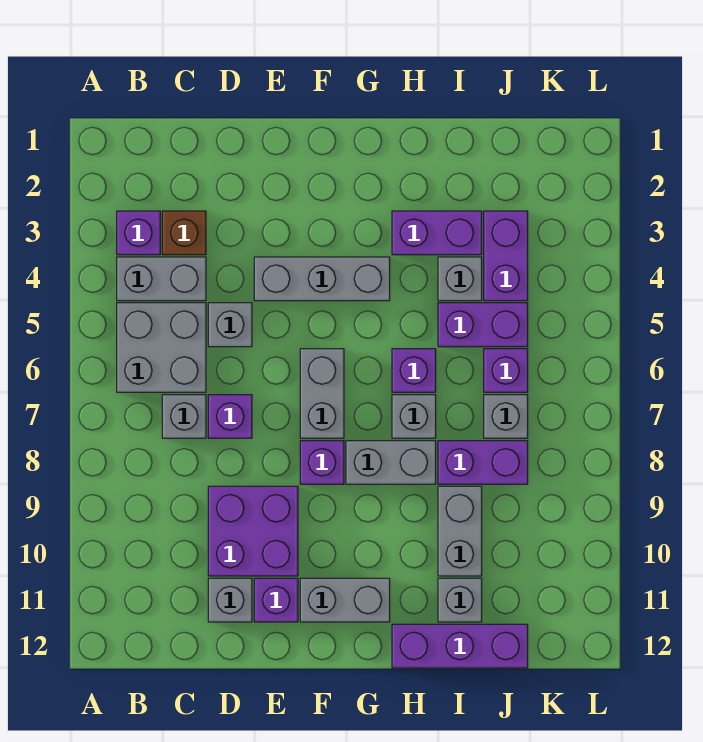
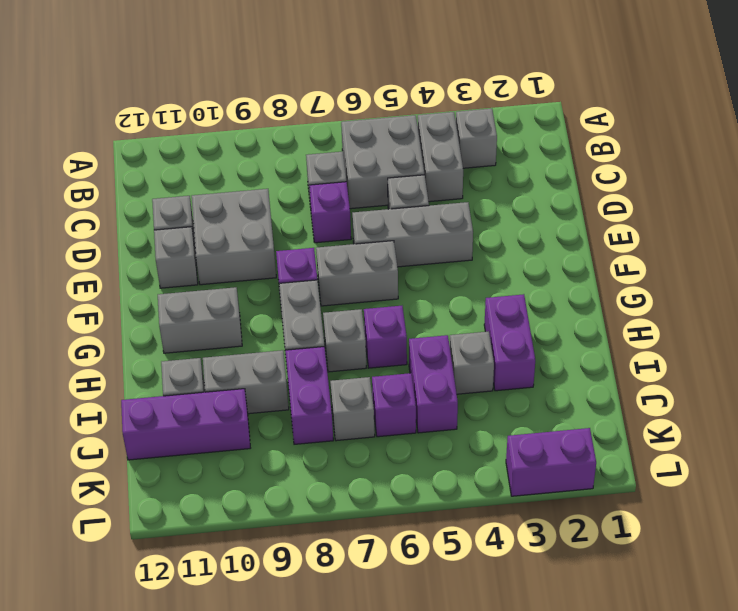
purple 1x1 brick [117,211,160,255] -> grey 1x1 brick [456,109,497,168]
brown 1x1 brick [162,211,206,255] -> none
purple 2x2 brick [208,486,298,576] -> grey 2x2 brick [192,189,276,285]
grey 1x3 brick [254,257,390,301] -> grey 1x3 brick turned to [352,202,473,267]
purple 1x1 brick [254,578,298,622] -> grey 1x1 brick [154,227,198,288]
grey 1x2 brick [300,578,390,622] -> grey 1x2 brick turned to [158,287,242,353]
purple 1x3 brick [392,624,528,668] -> purple 1x3 brick turned to [121,389,250,460]
purple 1x2 brick [484,211,528,301] -> purple 1x2 brick moved to [506,428,596,496]

